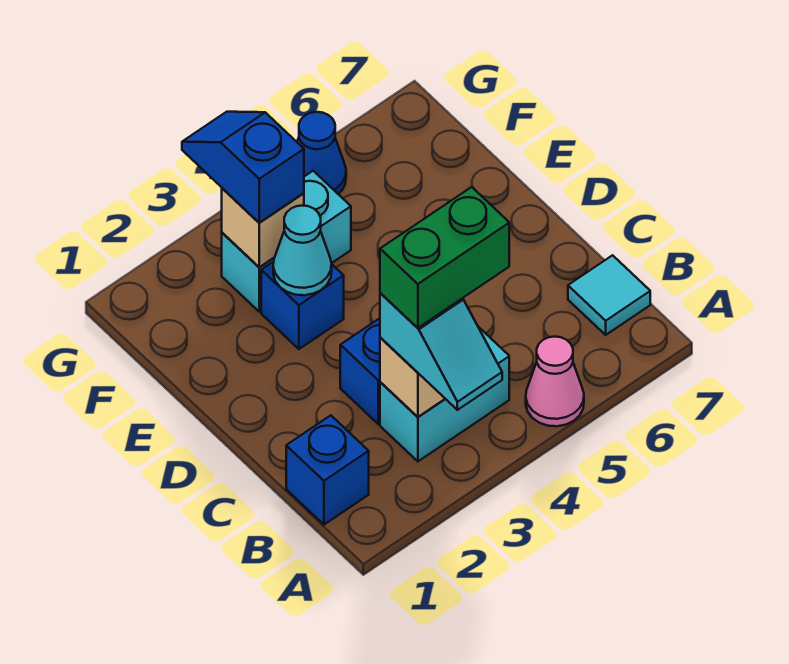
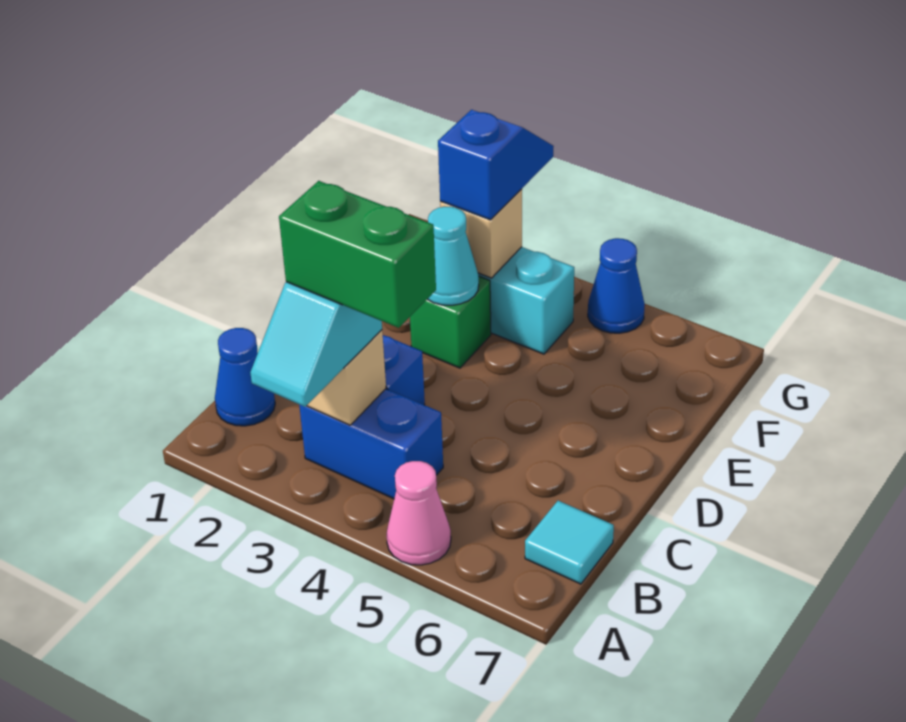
blue 1x1 brick [286,415,369,525] -> blue 1x1 cone [215,328,275,426]
cyan 1x2 brick [380,327,509,461] -> blue 1x2 brick [299,389,443,499]
blue 1x1 brick [261,261,344,349] -> green 1x1 brick [410,276,491,368]

